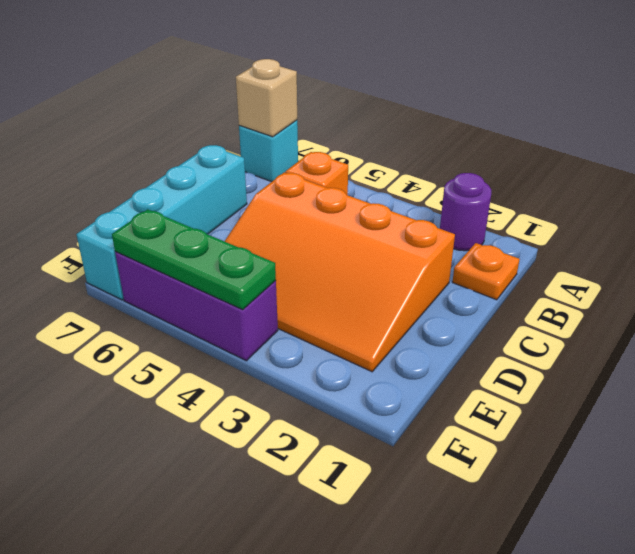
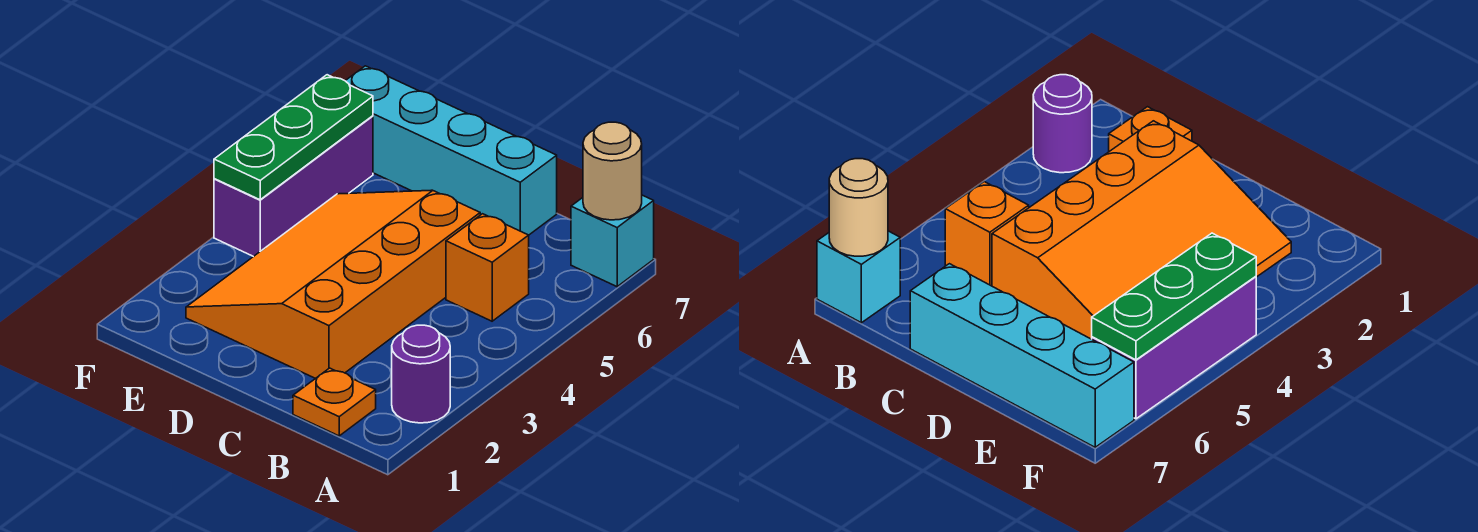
tan 1x1 brick [236,59,297,137] -> tan 1x1 round brick [583,122,642,220]

